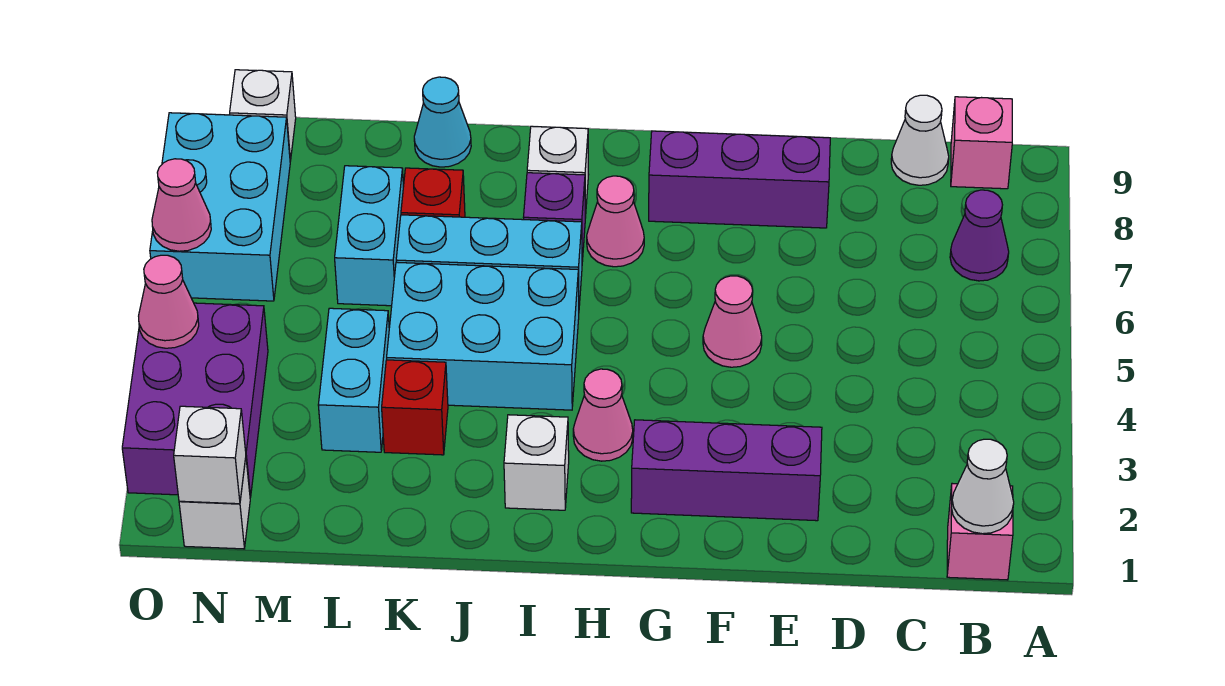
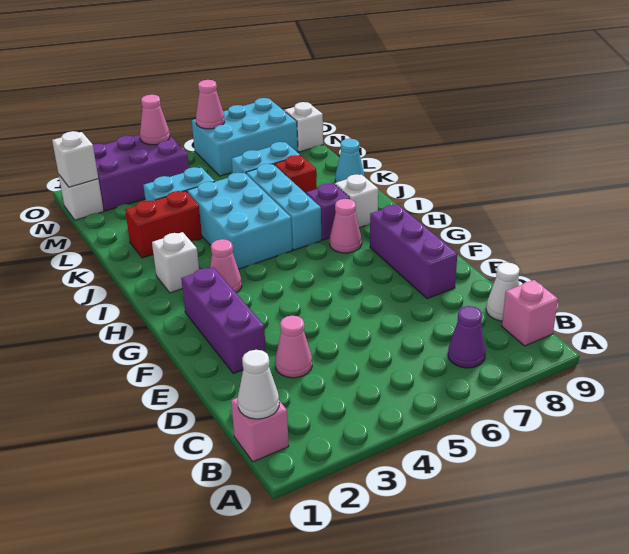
pink 1x1 cone [703,276,762,367] -> pink 1x1 cone moved to [275,316,312,378]
red 1x1 brick [382,360,448,455] -> red 1x2 brick [125,191,202,258]

